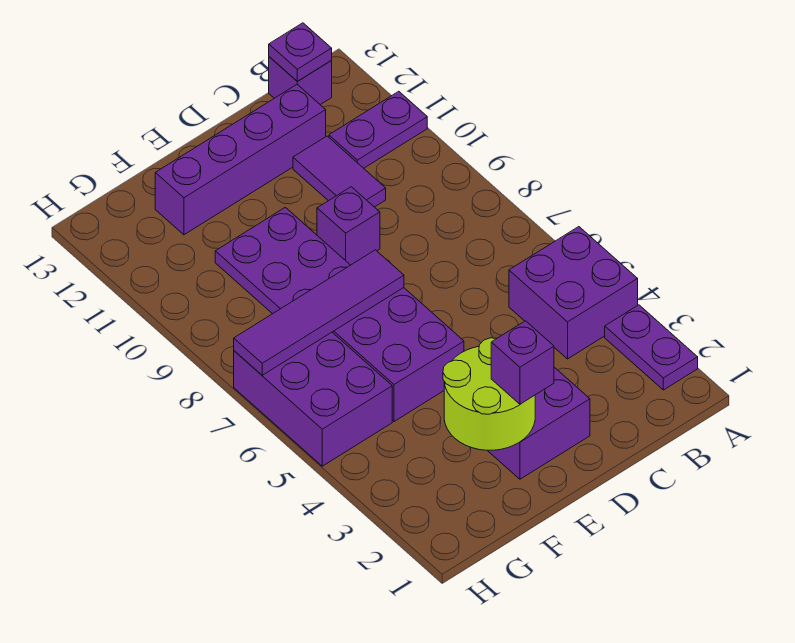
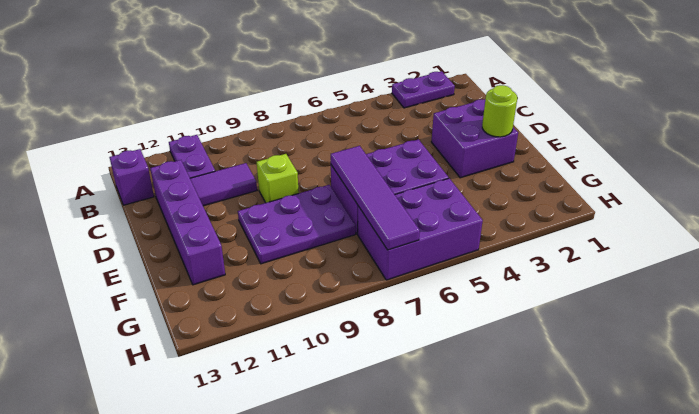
purple 2x2 brick [509,227,638,359] -> none
purple 1x1 plate [269,23,332,81] -> none
purple 1x1 brick [317,187,380,265] -> lime 1x1 brick [257,154,299,203]
lime 2x2 round brick [443,338,535,450] -> lime 1x1 round brick [482,85,517,137]
purple 1x1 brick [491,321,554,404] -> none

